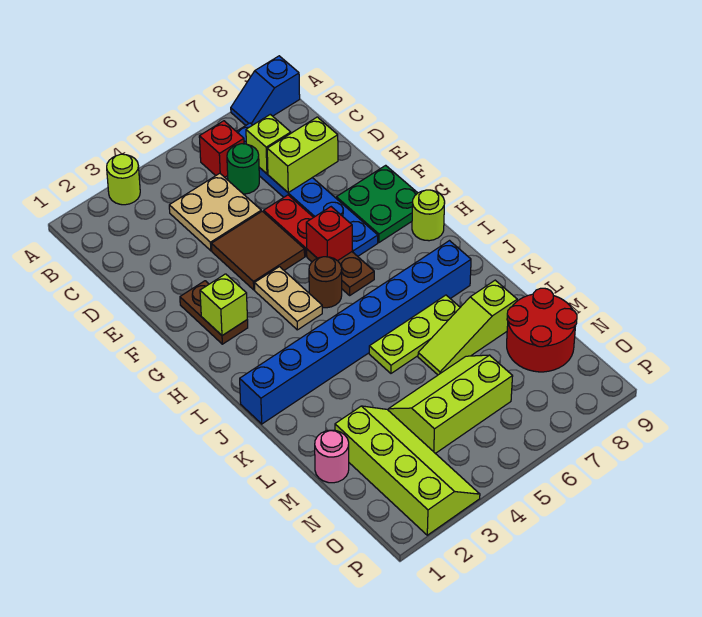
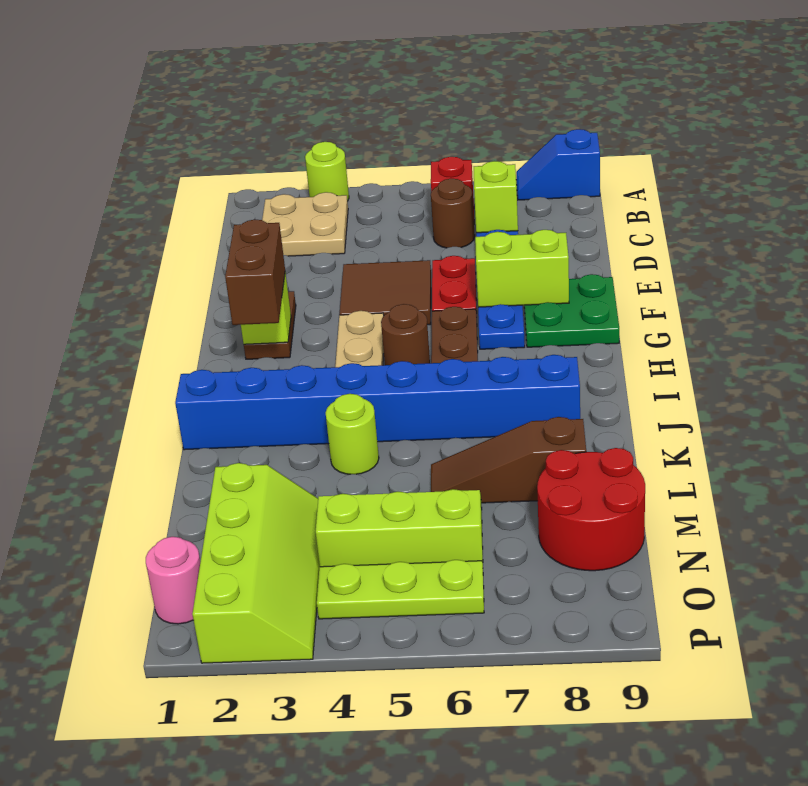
tan 2x2 plate [169,173,261,251] -> tan 2x2 plate moved to [262,192,348,256]
green 1x1 round brick [227,144,259,194] -> brown 1x1 round brick [431,179,475,248]
lime 1x2 brick [267,117,338,192] -> lime 1x2 brick moved to [475,230,569,307]
none -> brown 1x2 brick [225,220,285,325]
red 1x1 brick [306,207,352,261] -> none
lime 1x1 round brick [412,190,445,241] -> lime 1x1 round brick moved to [326,394,379,474]
lime 1x3 plate [369,295,460,373] -> lime 1x3 plate moved to [317,560,484,619]
lime 1x3 slope [418,280,517,375] -> brown 1x3 slope [431,417,586,503]
pink 1x1 round brick [315,430,349,483] -> pink 1x1 round brick moved to [146,537,200,624]

